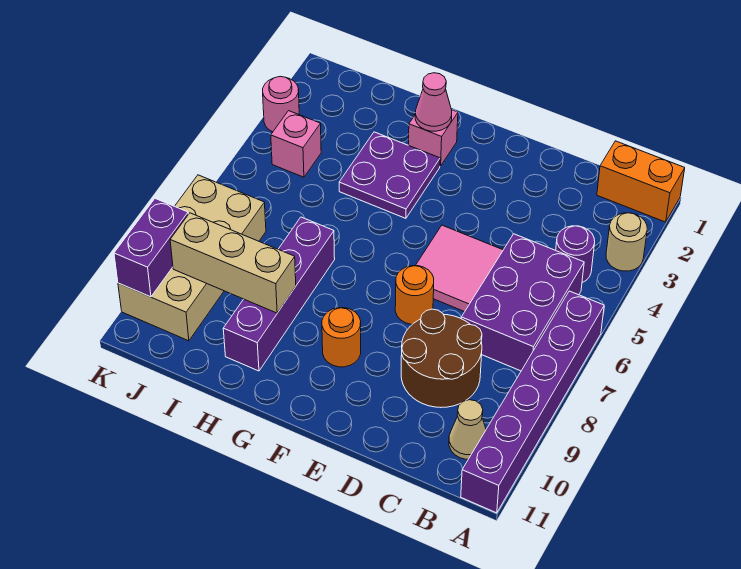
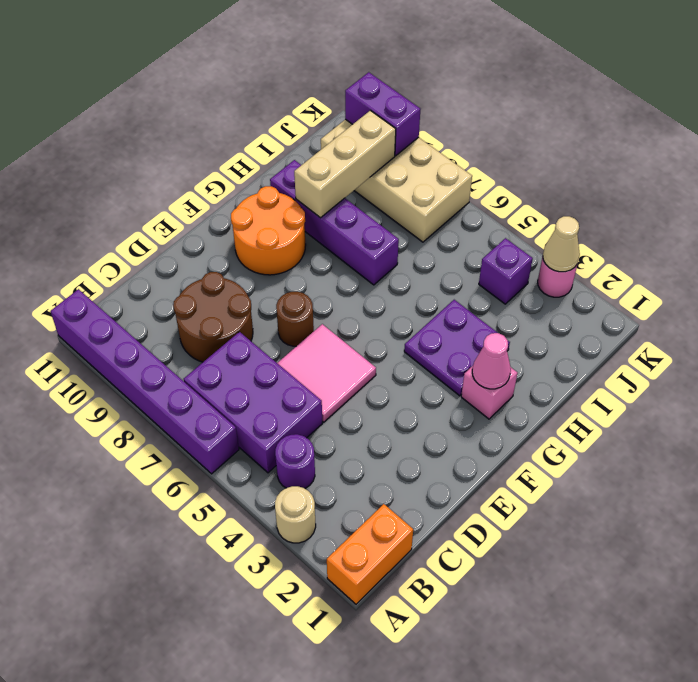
tan 1x1 cone [449,400,486,459] -> tan 1x1 cone moved to [543,216,580,272]
orange 1x1 round brick [395,266,434,324] -> brown 1x1 round brick [276,292,314,346]
orange 1x1 round brick [322,308,361,367] -> orange 2x2 round brick [231,186,306,275]
pink 1x1 brick [271,111,321,177] -> purple 1x1 brick [479,238,533,304]

